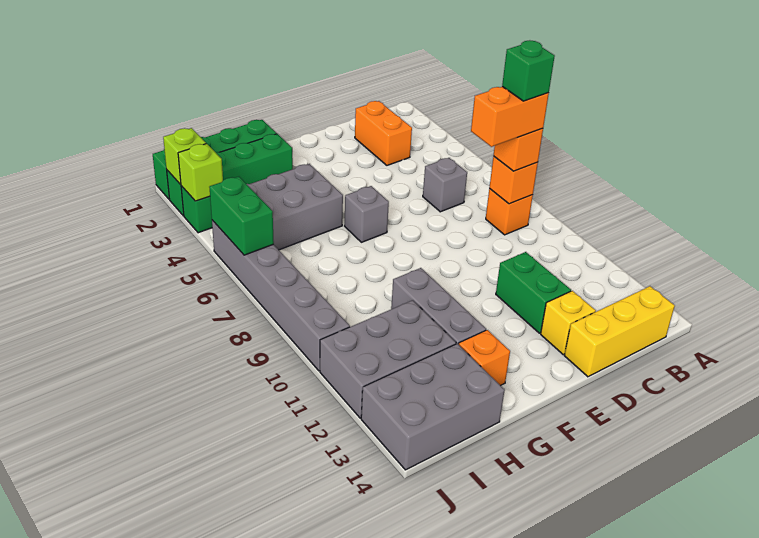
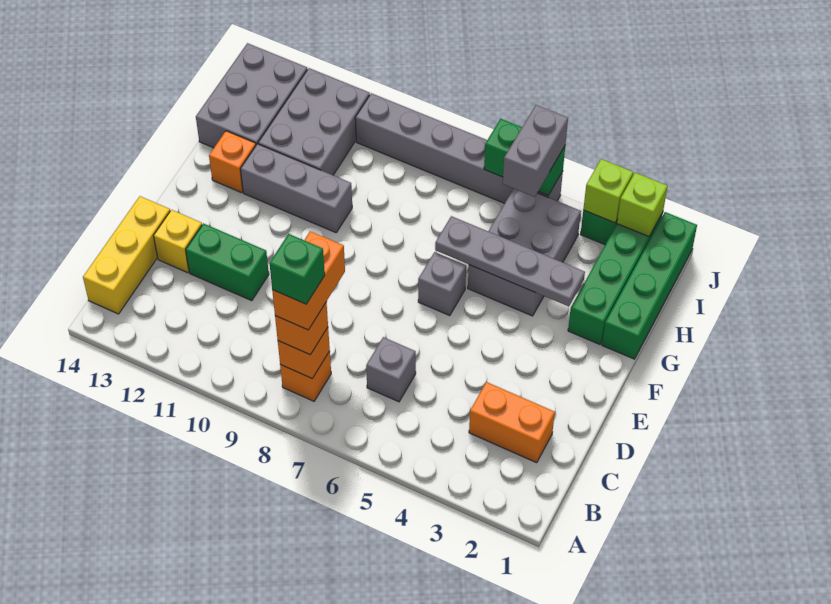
none -> grey 1x4 plate [435,216,585,306]
none -> grey 1x2 brick [503,105,568,197]

